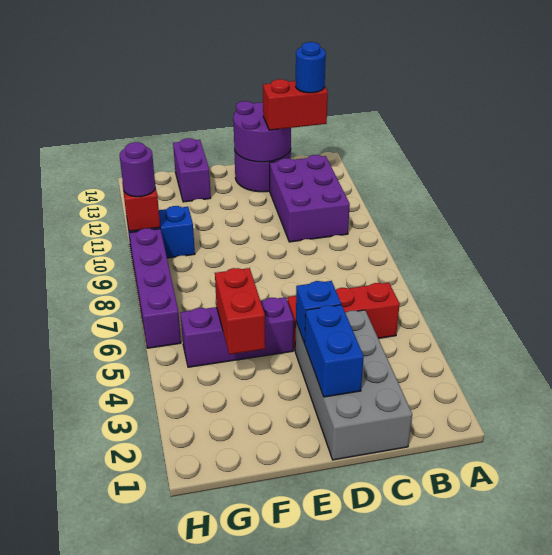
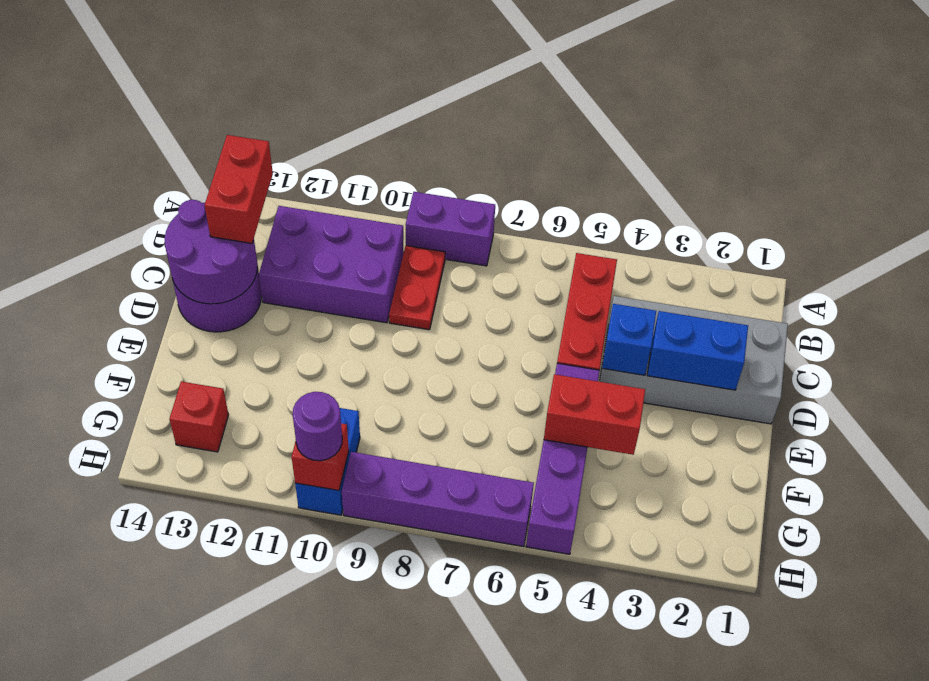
none -> red 1x2 plate [389,246,445,330]
blue 1x1 round brick [296,42,326,93] -> none
purple 1x3 brick [180,297,294,367] -> purple 1x4 brick [526,363,600,554]
purple 1x2 brick [173,138,211,202] -> purple 1x2 brick moved to [406,192,495,266]
none -> red 1x1 brick [169,382,229,452]

